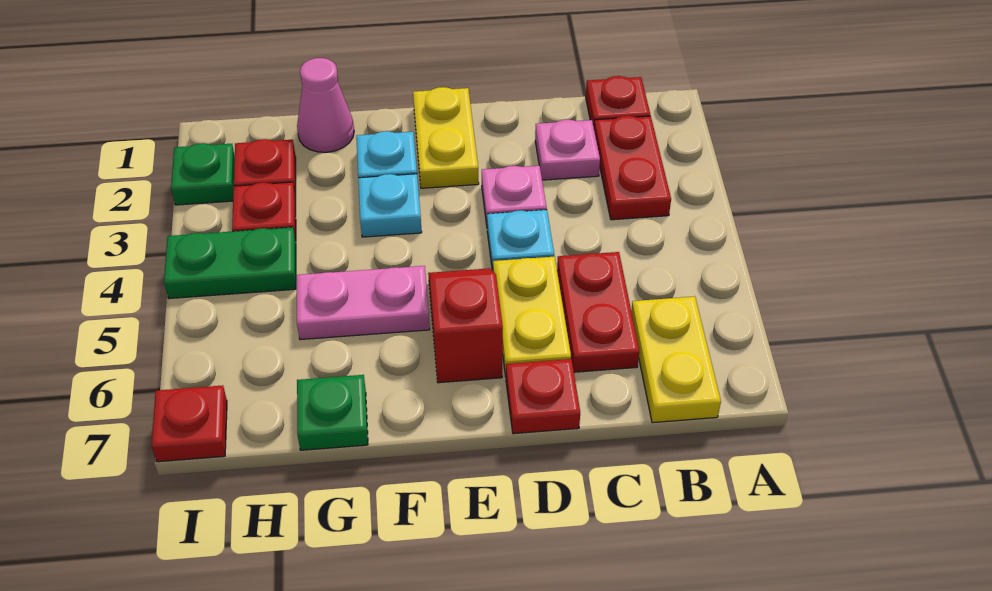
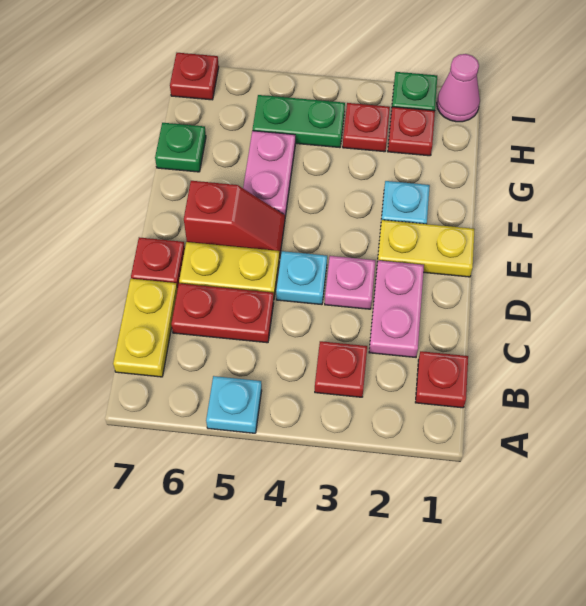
red 1x2 plate [594,116,671,220] -> red 1x1 plate [315,341,367,397]
yellow 1x2 plate [631,296,721,423] -> yellow 1x2 plate turned to [113,279,177,377]
pink 1x1 plate [535,119,600,180] -> pink 1x2 plate [369,260,424,357]
cyan 1x1 plate [358,174,422,237] -> cyan 1x1 plate moved to [206,376,262,433]
pink 1x1 cone [297,58,354,152] -> pink 1x1 cone moved to [437,54,480,122]
green 1x2 plate [164,227,296,298] -> green 1x2 plate turned to [253,95,345,148]

